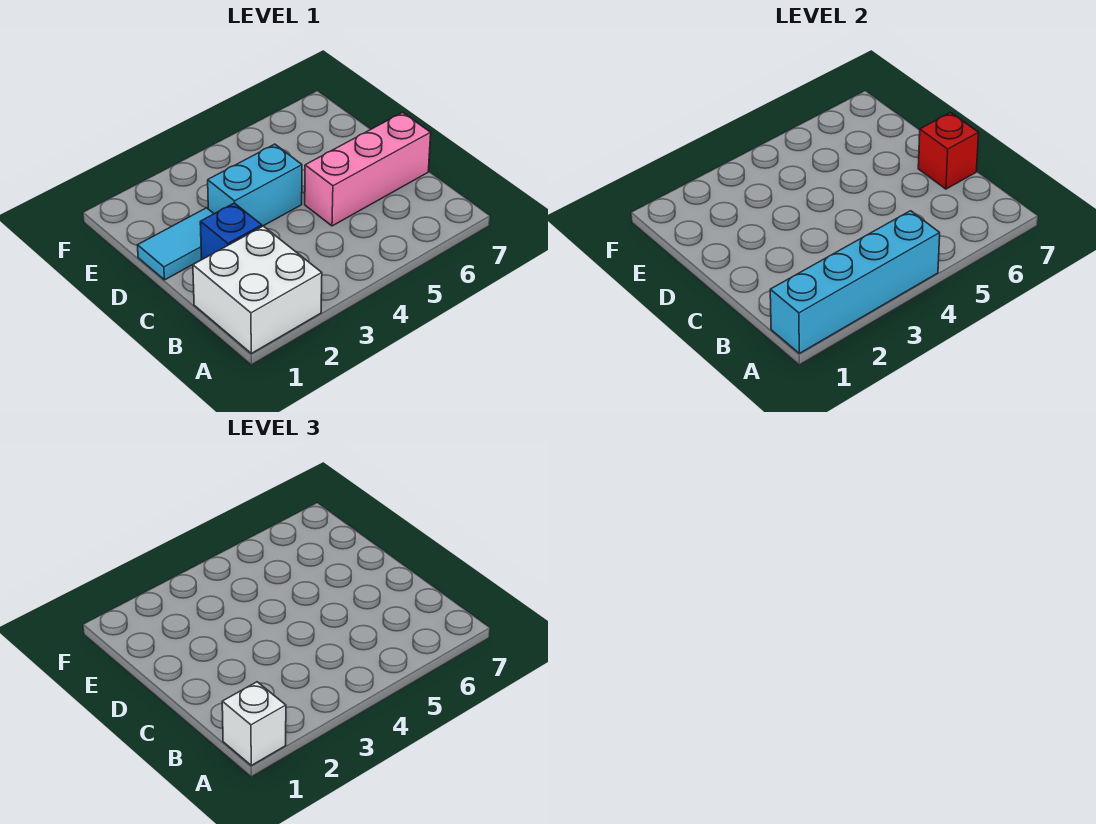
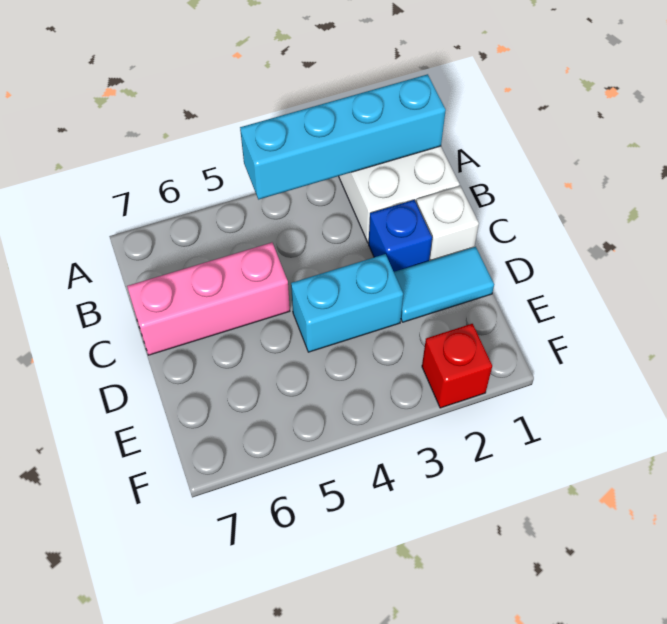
white 1x1 brick [222,682,286,765] -> white 1x1 brick moved to [416,186,479,261]
red 1x1 brick [918,113,979,189] -> red 1x1 brick moved to [422,324,492,408]

